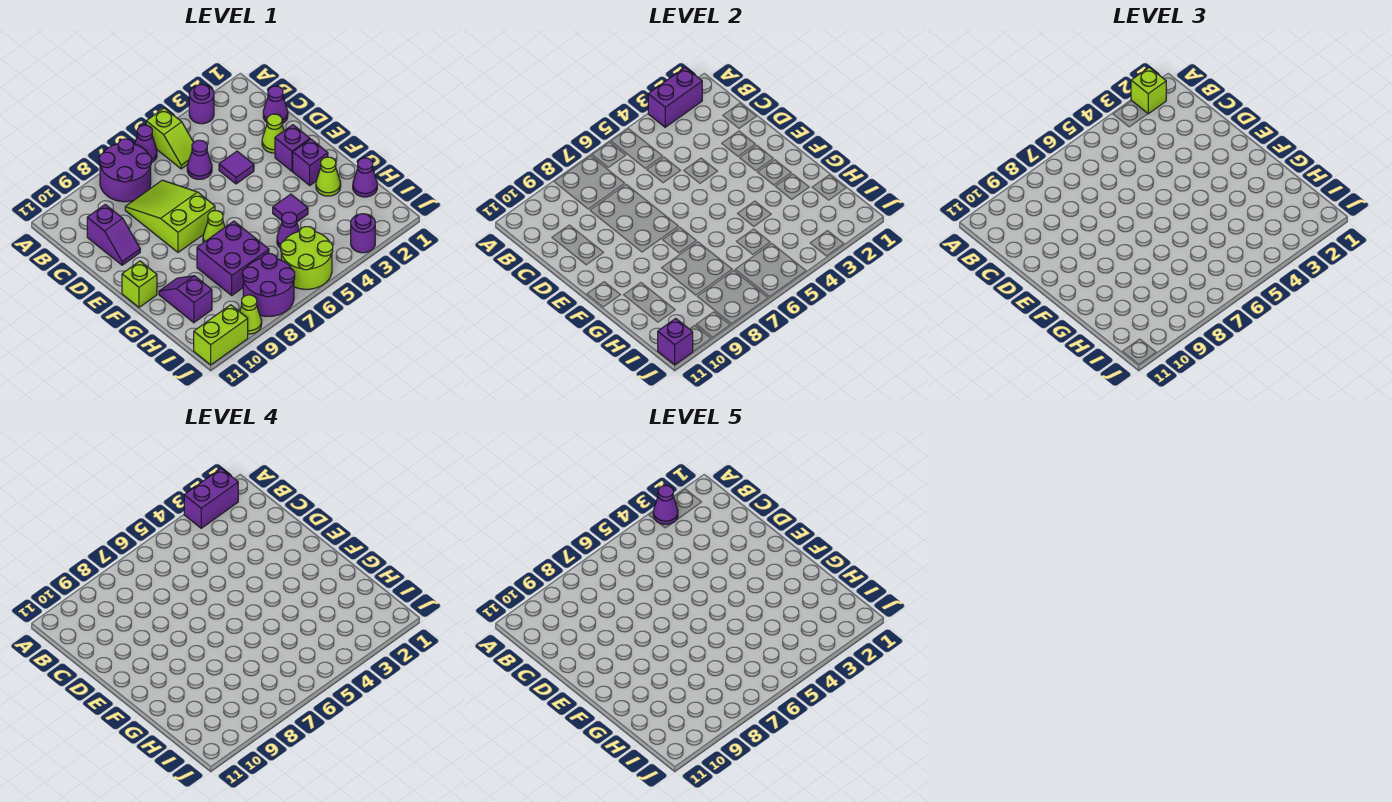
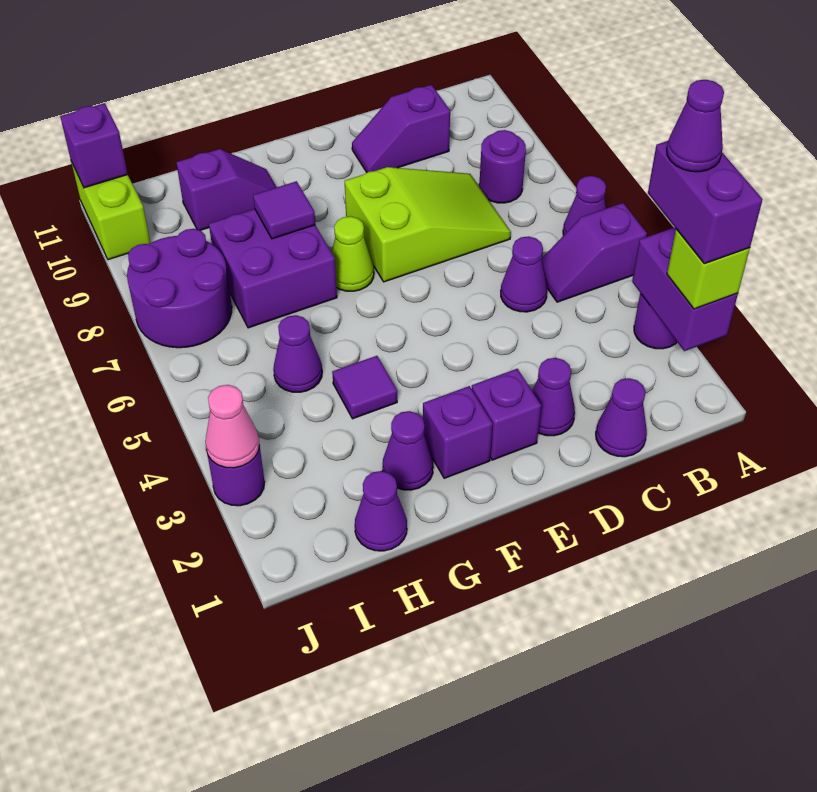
lime 1x2 slope [146,108,194,169] -> purple 1x2 slope [542,203,647,302]
purple 2x2 round brick [99,139,151,202] -> purple 1x1 round brick [479,130,526,203]
lime 1x1 cone [262,114,284,153] -> purple 1x1 cone [532,358,575,436]
purple 1x1 tile [219,151,254,184] -> purple 1x1 tile moved to [253,181,315,239]
lime 1x1 brick [122,261,157,307] -> none
lime 1x1 cone [316,157,341,196] -> purple 1x1 cone [383,411,433,490]
lime 2x2 round brick [281,227,333,289] -> none
none -> pink 1x1 cone [205,385,259,468]
lime 1x1 cone [240,295,262,334] -> none

